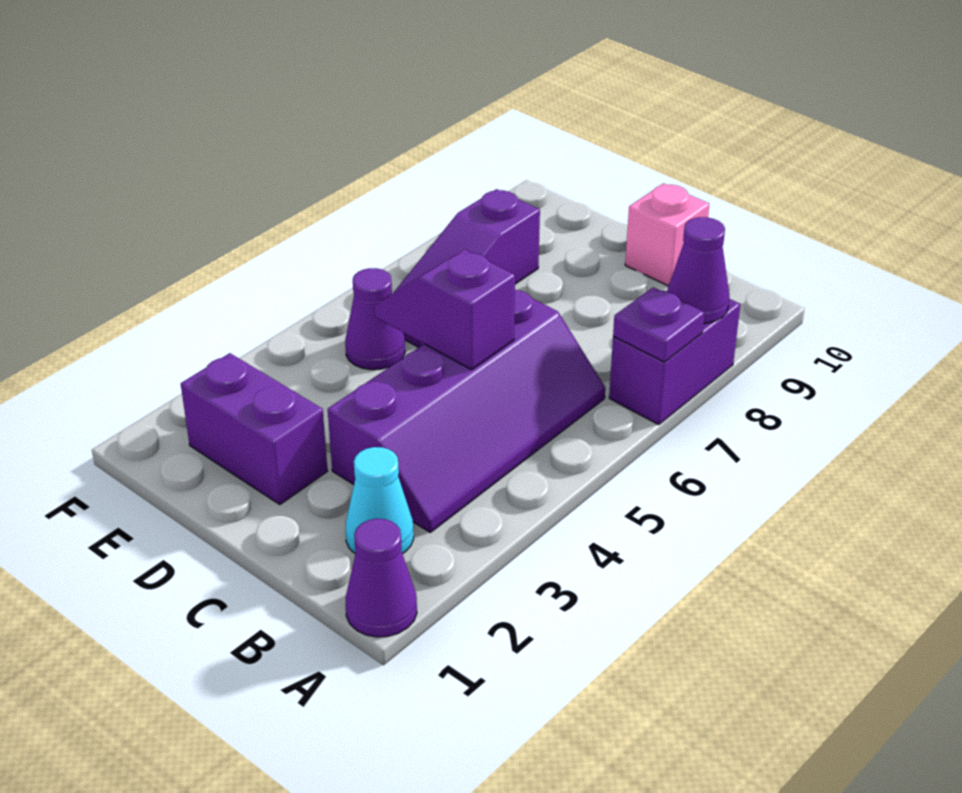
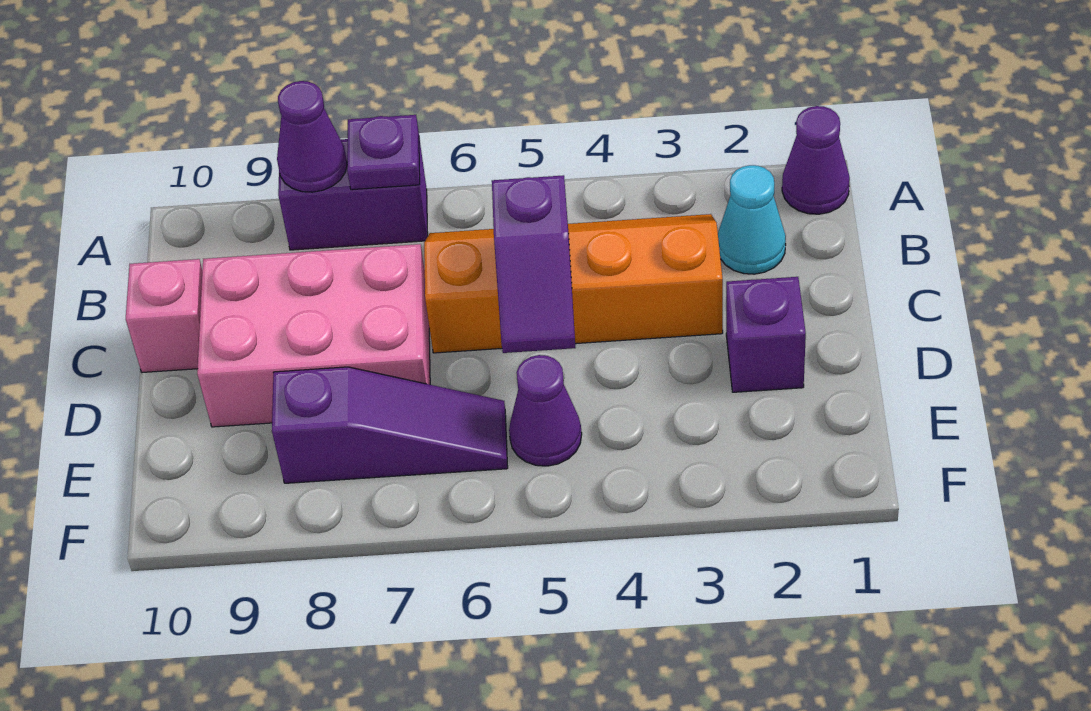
purple 2x4 slope [328,290,605,532] -> orange 2x4 slope [424,214,723,353]
none -> pink 2x3 brick [197,244,430,427]
purple 1x2 brick [181,353,328,505] -> purple 1x1 brick [726,277,806,392]

